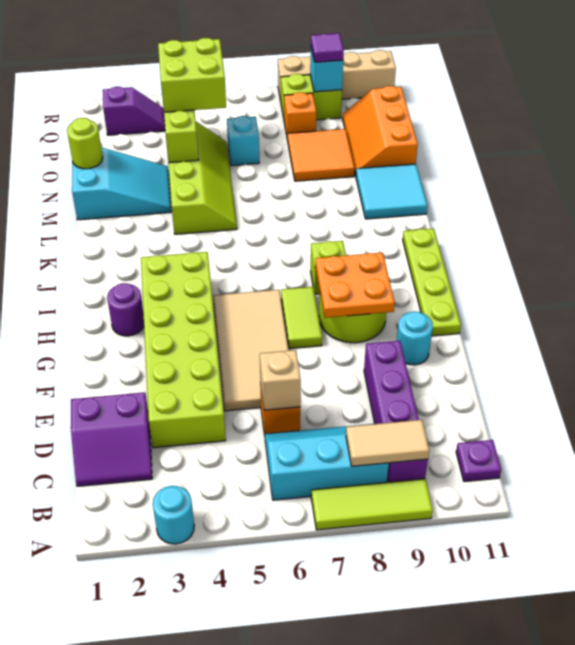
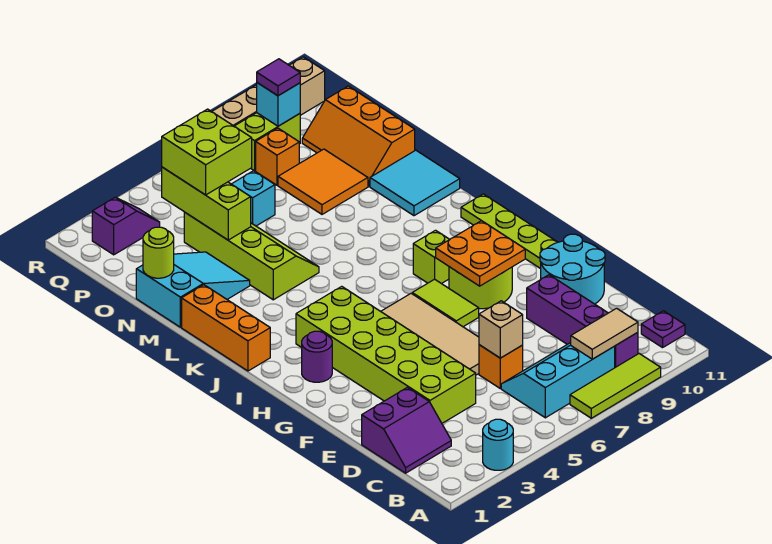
cyan 1x1 round brick [397,312,433,365] -> cyan 2x2 round brick [540,234,605,304]
none -> orange 1x3 brick [182,285,270,371]

